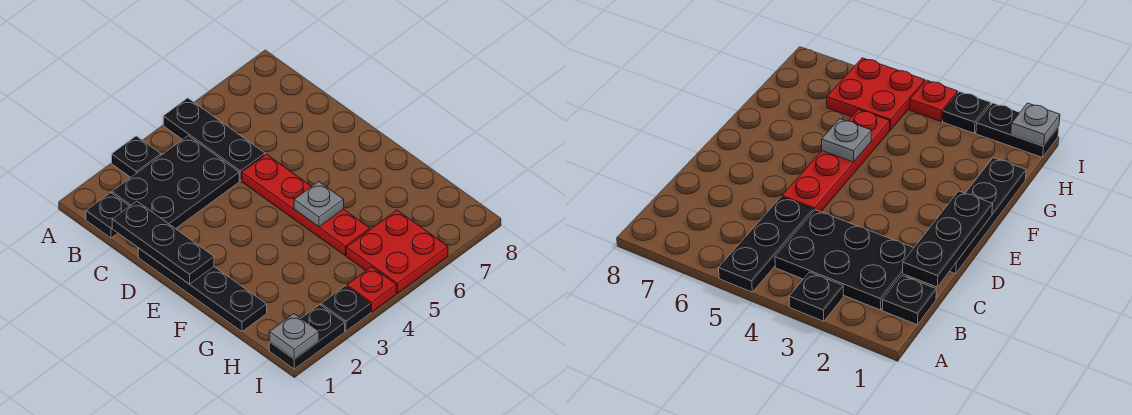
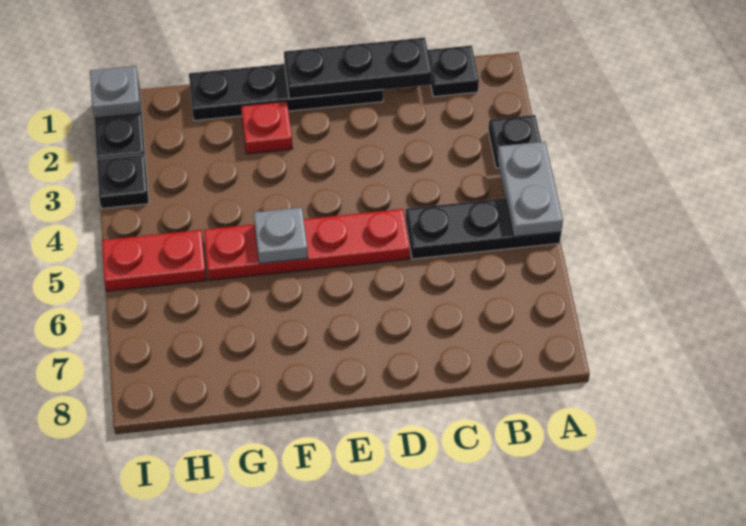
none -> grey 1x2 plate [497,141,563,237]
black 2x3 plate [112,136,239,229] -> none
red 2x2 plate [346,210,448,293] -> red 1x2 plate [102,230,207,291]
red 1x1 plate [347,267,396,312] -> red 1x1 plate moved to [241,101,293,154]

